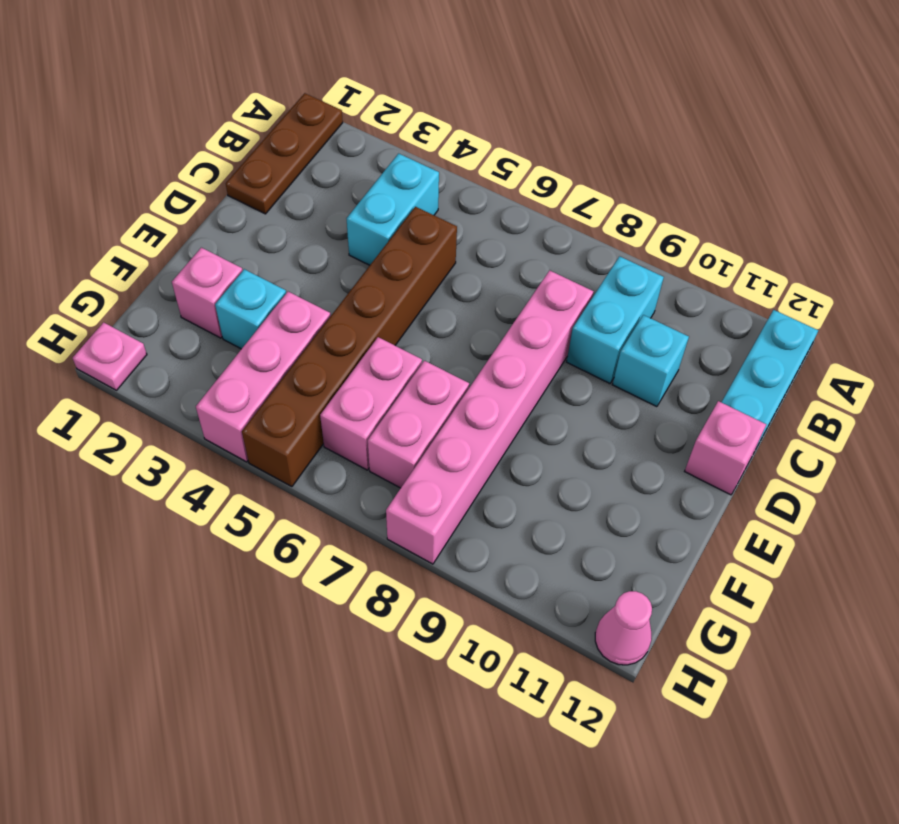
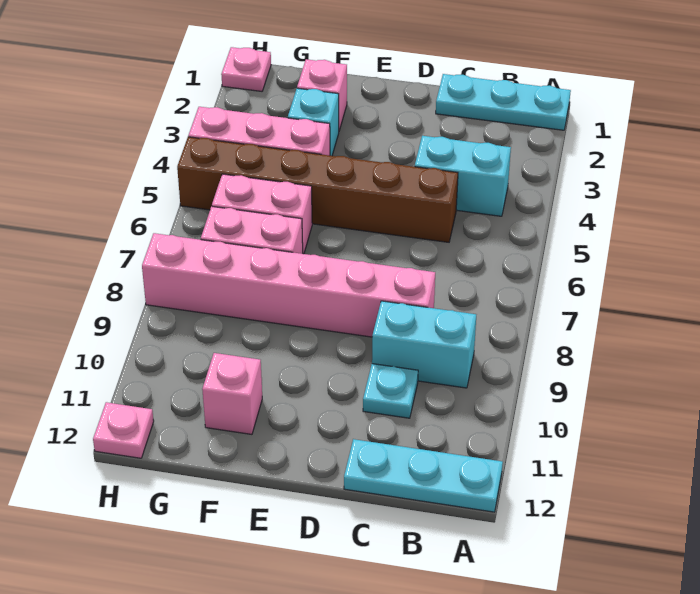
brown 1x3 plate [226,93,343,214] -> cyan 1x3 plate [436,74,571,130]
cyan 1x1 brick [612,315,689,407] -> cyan 1x1 plate [363,364,418,418]
pink 1x1 brick [685,401,766,495] -> pink 1x1 brick moved to [202,353,262,434]
pink 1x1 cone [595,591,652,665] -> pink 1x1 plate [93,402,154,458]

